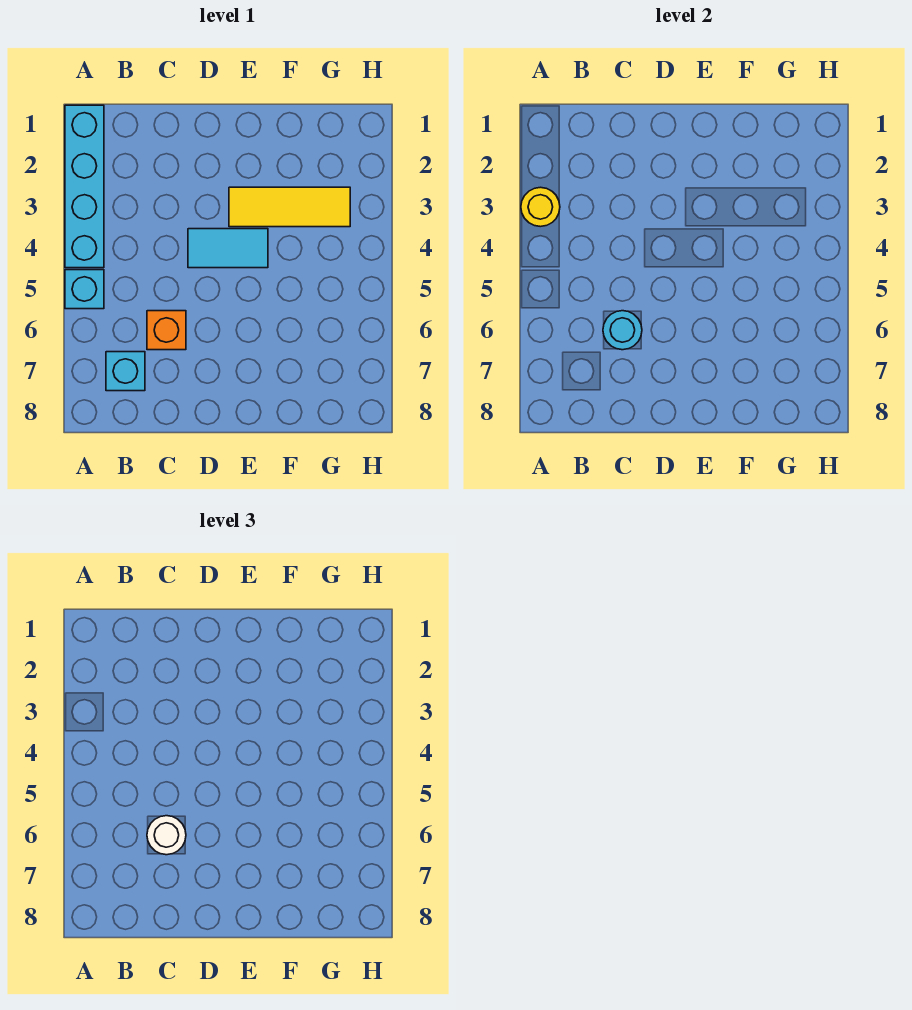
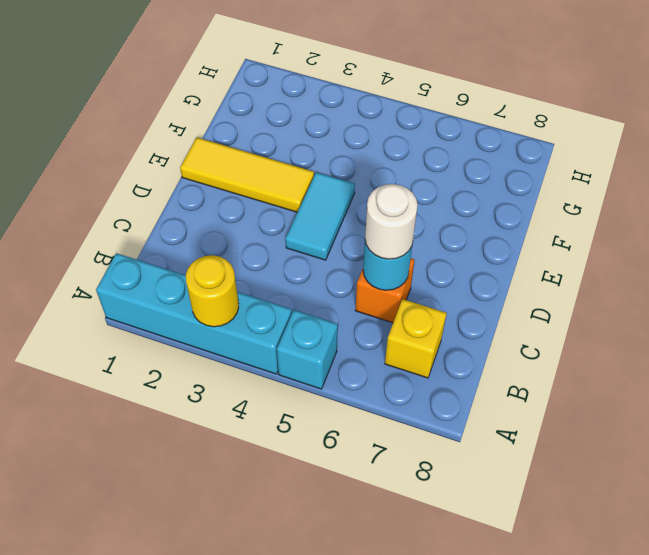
cyan 1x1 brick [106,352,145,391] -> yellow 1x1 brick [385,299,447,378]
yellow 1x3 tile [229,187,350,227] -> yellow 1x3 tile turned to [180,137,314,212]

